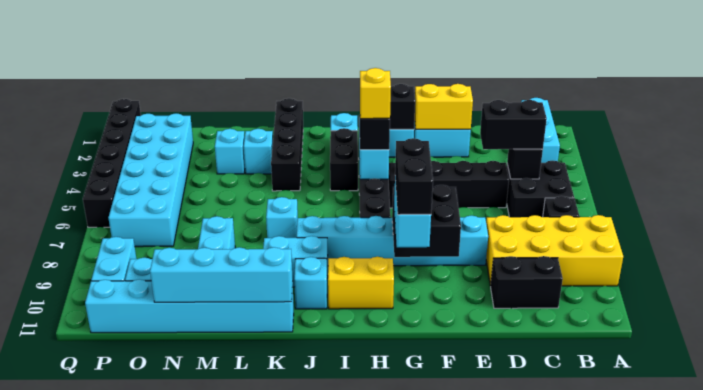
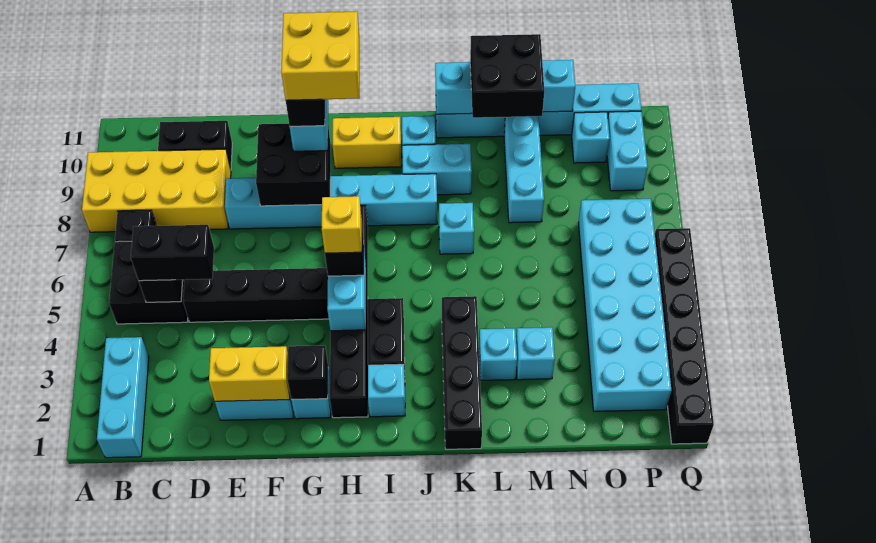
none -> yellow 2x2 brick [281,12,360,100]
none -> black 2x2 brick [470,34,544,118]

